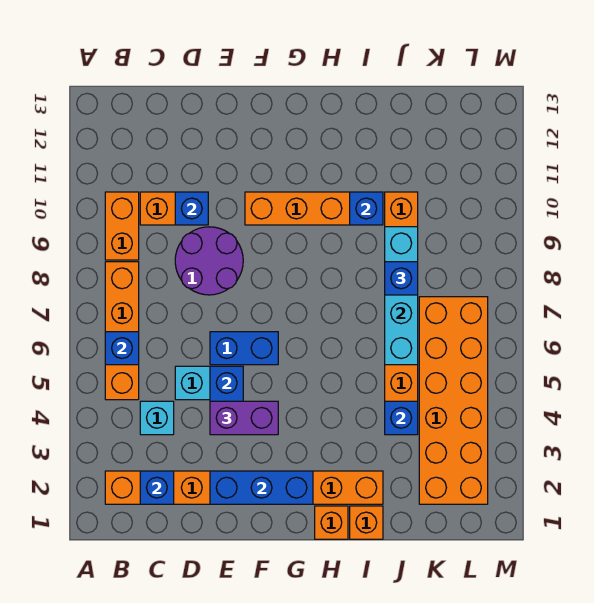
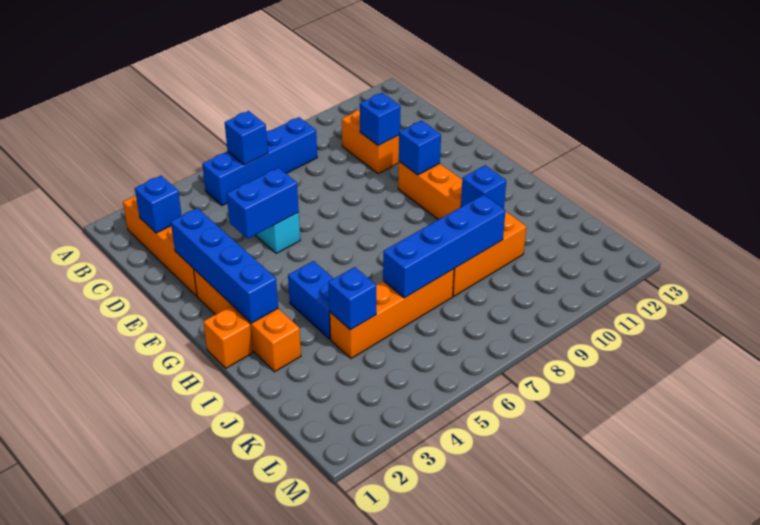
orange 1x4 brick [105,262,139,400] -> blue 1x4 brick [202,117,317,206]
orange 1x2 brick [105,192,139,260] -> none
cyan 1x1 brick [140,401,174,435] -> none
purple 2x2 round brick [175,227,243,295] -> none
blue 1x3 brick [210,471,313,504] -> blue 1x4 brick [171,208,278,323]
purple 1x2 brick [210,401,278,435] -> none
blue 1x2 brick [210,332,278,365] -> blue 1x2 brick moved to [288,261,334,339]
orange 1x1 brick [350,506,383,539] -> none
cyan 1x4 brick [385,227,418,365] -> blue 1x4 brick [383,194,505,298]
blue 1x1 brick [385,262,418,295] -> blue 1x1 brick moved to [399,121,441,175]
orange 2x6 brick [419,297,488,504] -> none

